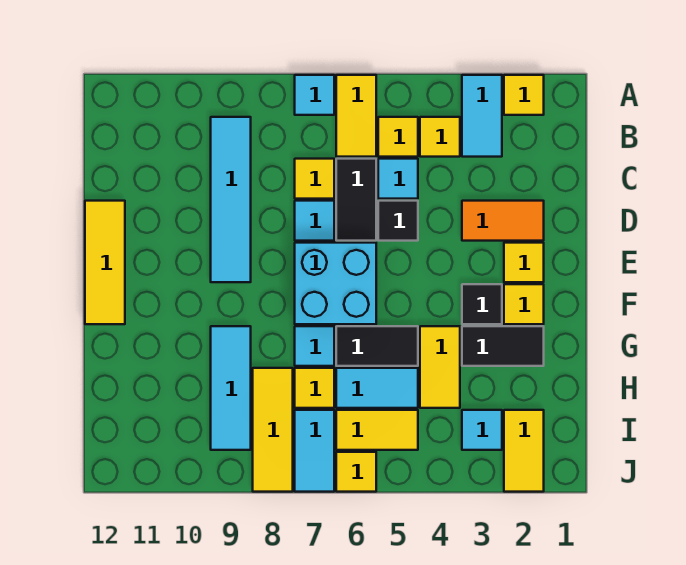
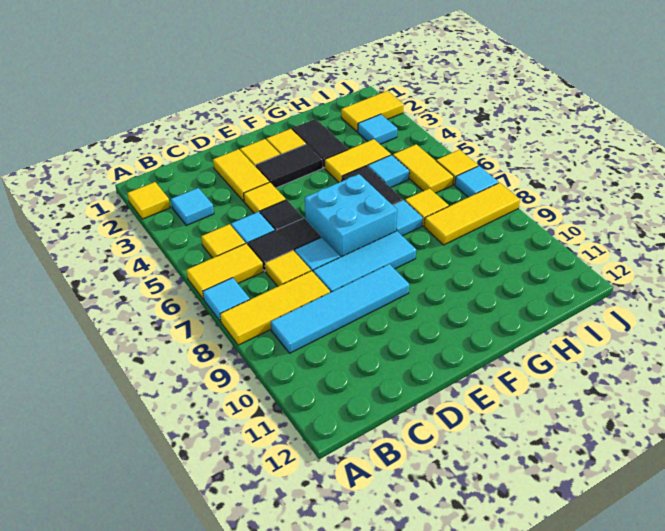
cyan 1x2 tile [462,75,502,157] -> cyan 1x1 tile [171,188,214,225]
yellow 1x1 tile [420,117,460,157] -> yellow 1x1 tile moved to [244,182,286,213]
orange 1x2 tile [462,201,544,241] -> yellow 1x2 tile [213,149,269,201]
yellow 1x3 tile [85,201,125,324] -> yellow 1x3 tile moved to [220,271,330,345]
black 1x1 tile [462,284,502,324] -> black 1x2 tile [255,144,323,188]
cyan 1x3 tile [211,326,251,450] -> cyan 1x3 tile moved to [313,231,416,292]
cyan 1x2 tile [336,368,418,408] -> cyan 1x1 tile [368,155,409,188]
cyan 1x2 tile [295,410,334,492] -> cyan 1x1 tile [455,166,499,197]

